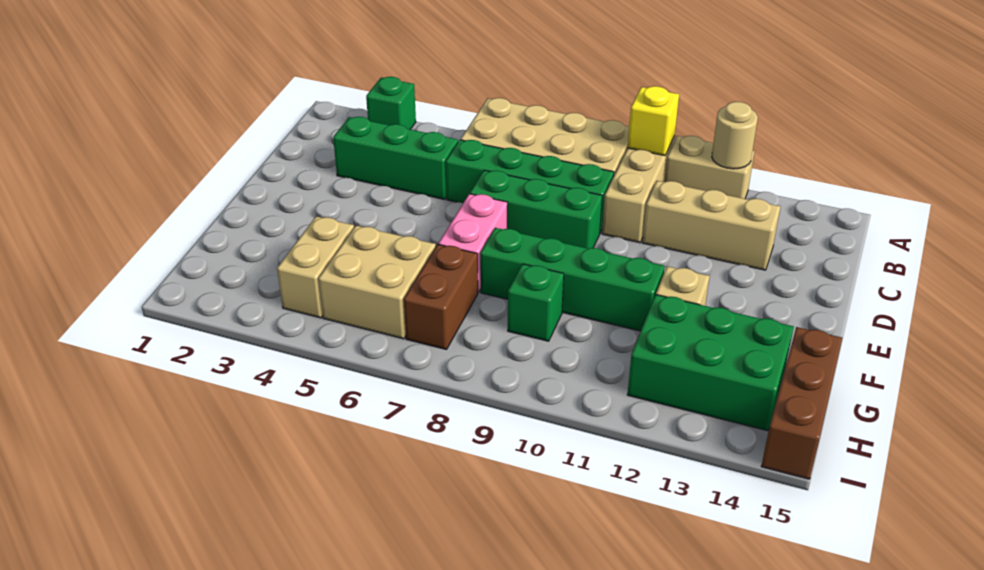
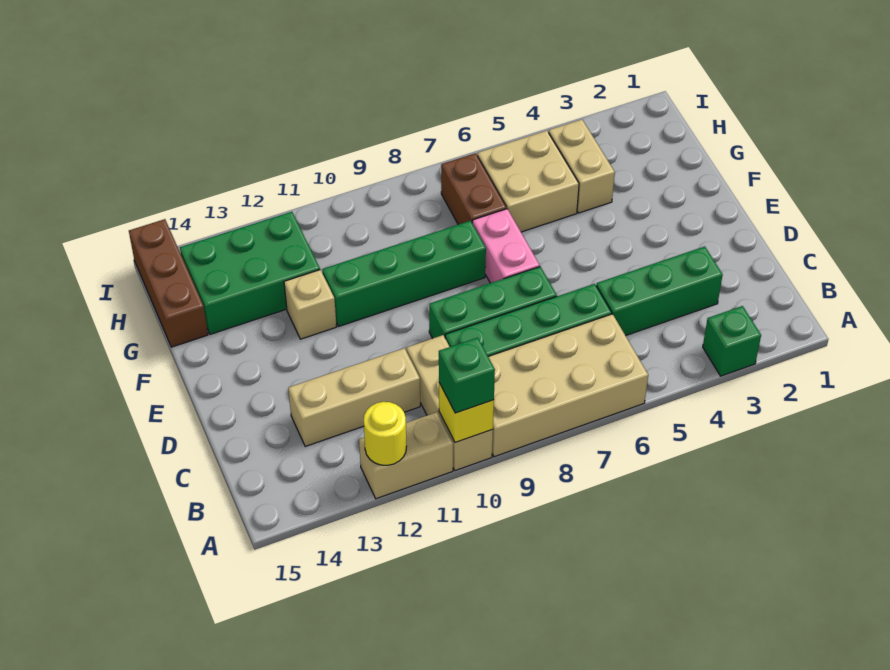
tan 1x1 round brick [712,102,758,169] -> yellow 1x1 round brick [364,402,406,465]
green 1x1 brick [508,264,564,341] -> green 1x1 brick moved to [439,338,495,413]

